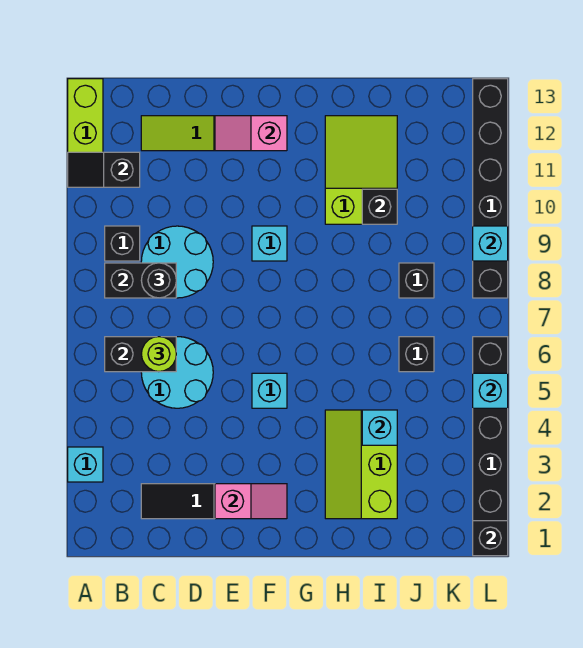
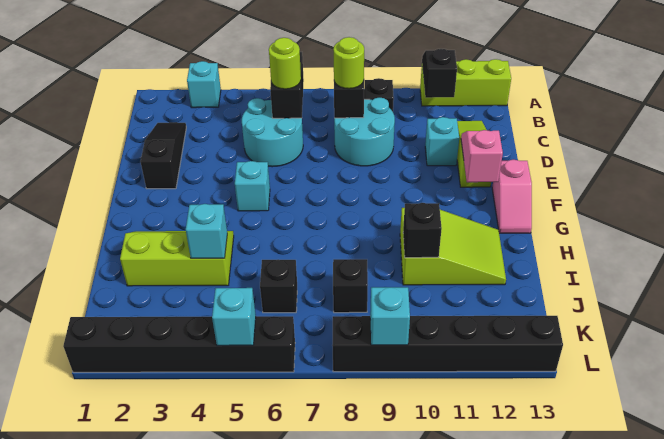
black 1x1 round brick [141,263,176,298] -> lime 1x1 round brick [333,37,364,89]
pink 1x2 slope [215,484,287,519] -> pink 1x2 slope moved to [492,160,532,234]
cyan 1x1 brick [252,226,287,261] -> cyan 1x1 brick moved to [425,117,459,166]
black 1x1 brick [473,521,508,556] -> none

